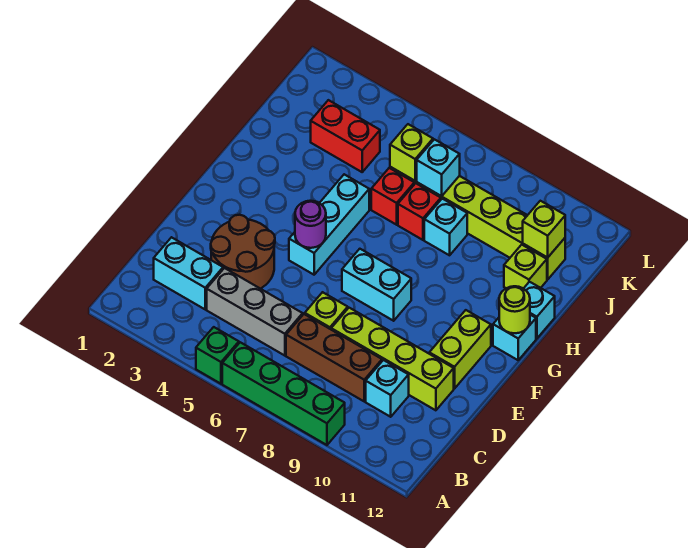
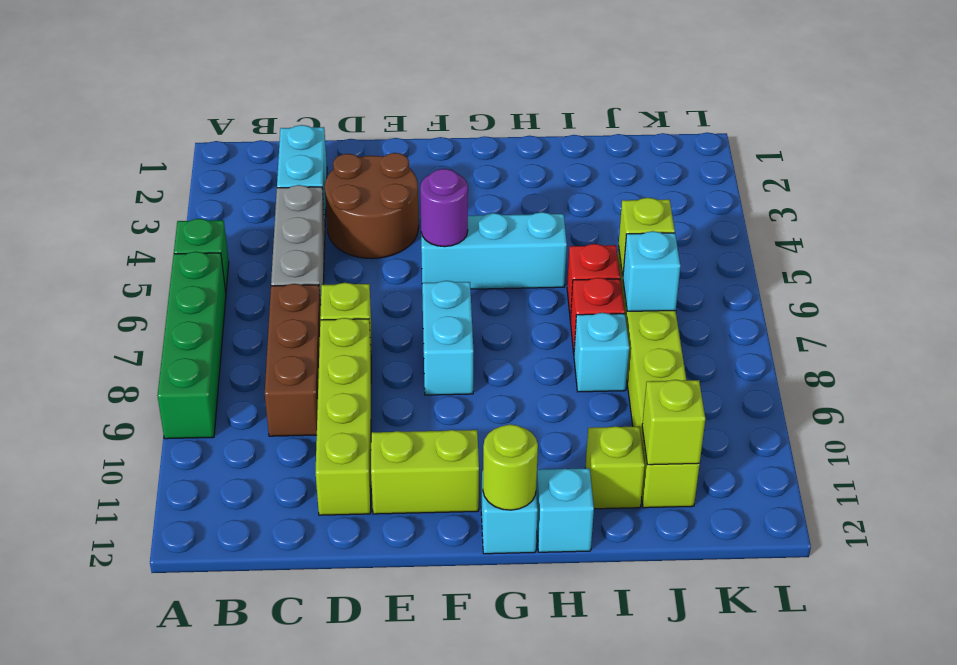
cyan 1x1 brick [366,360,409,417] -> none
red 1x2 brick [311,100,380,172] -> none

